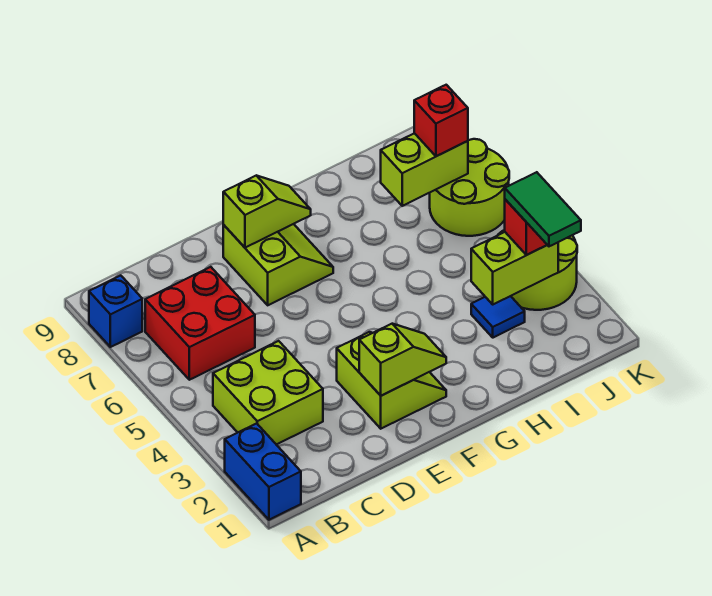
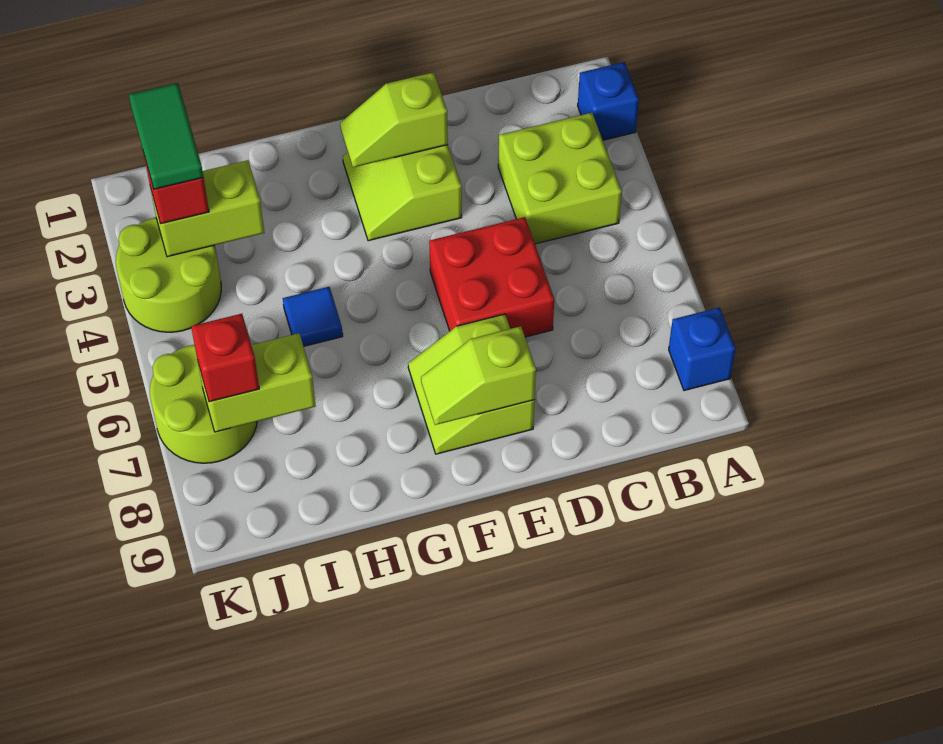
blue 1x2 brick [225,423,301,520] -> blue 1x1 brick [578,62,639,140]
red 2x2 brick [145,267,255,380] -> red 2x2 brick moved to [429,217,554,337]
blue 1x1 tile [471,296,525,338] -> blue 1x1 tile moved to [283,287,343,346]

